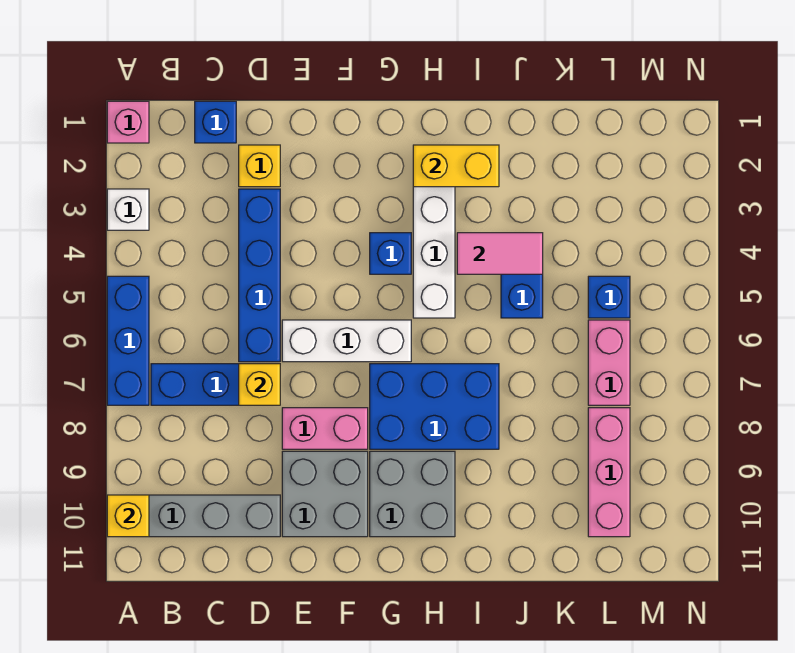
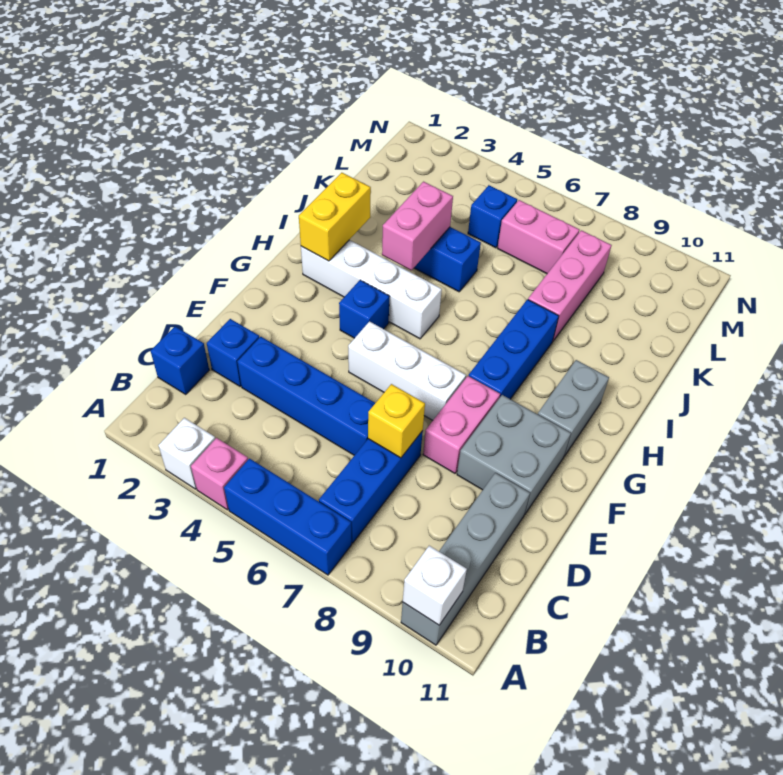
pink 1x1 brick [107,101,149,143] -> pink 1x1 brick moved to [191,438,248,510]
yellow 1x1 brick [107,495,149,537] -> white 1x1 brick [403,546,467,625]
yellow 1x1 brick [239,145,280,187] -> blue 1x1 brick [207,319,259,386]
white 1x3 brick [282,320,411,362] -> white 1x3 brick turned to [348,321,466,420]
blue 2x3 brick [370,364,499,449] -> blue 1x3 brick [469,300,559,399]
grey 2x2 brick [370,451,455,537] -> grey 1x2 brick [538,360,609,456]
pink 1x2 tile [457,233,543,274] -> pink 1x2 brick [382,182,453,270]
pink 1x3 brick [588,408,630,537] -> pink 1x3 brick turned to [528,230,612,341]

